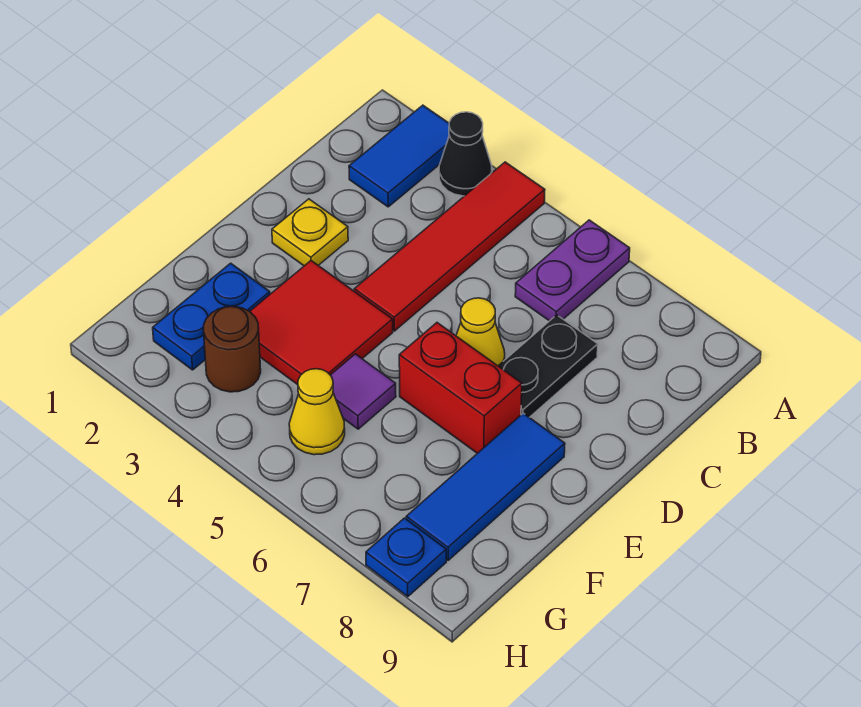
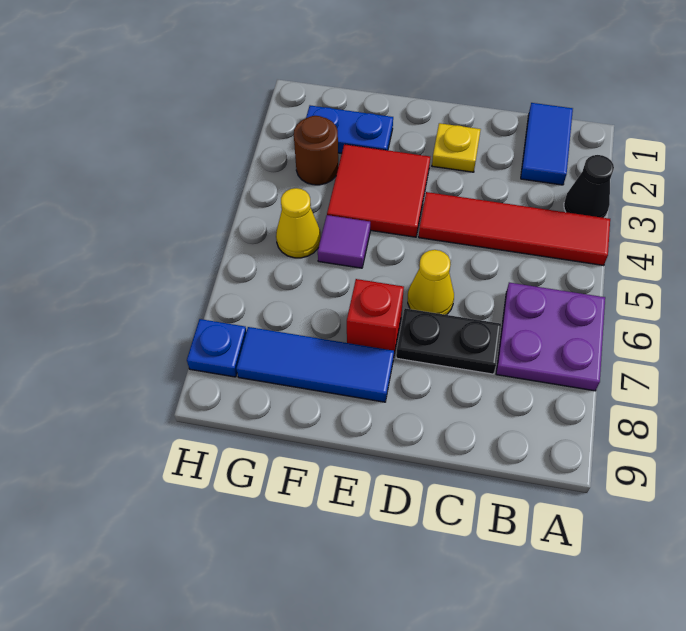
blue 1x2 tile [349,105,449,207] -> blue 1x2 tile turned to [521,103,573,185]
purple 1x2 plate [515,220,630,321] -> purple 2x2 plate [496,283,605,391]
red 1x2 brick [399,323,522,453] -> red 1x1 brick [347,279,404,354]

